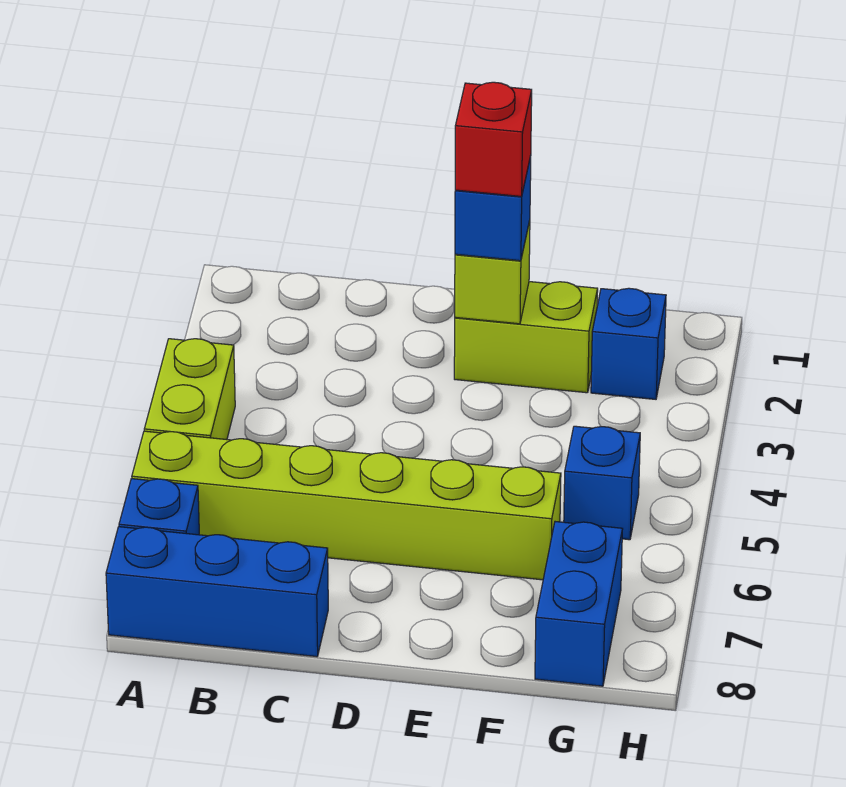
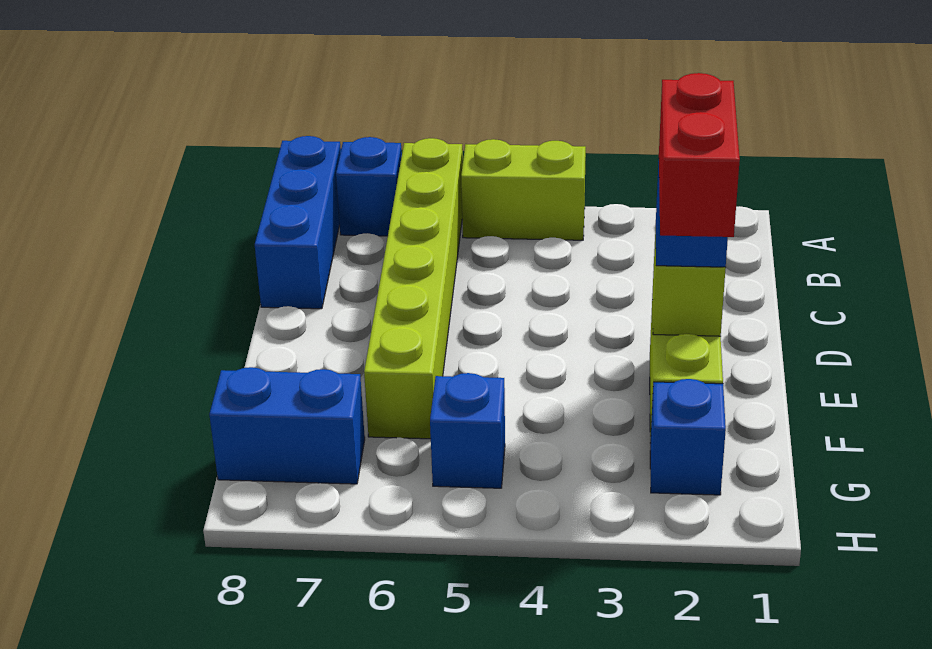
red 1x1 brick [455,82,532,196] -> red 1x2 brick [659,73,740,237]

